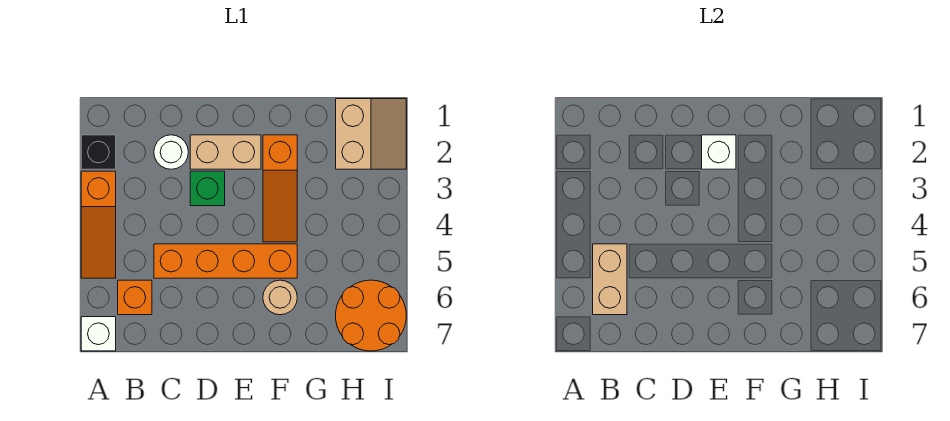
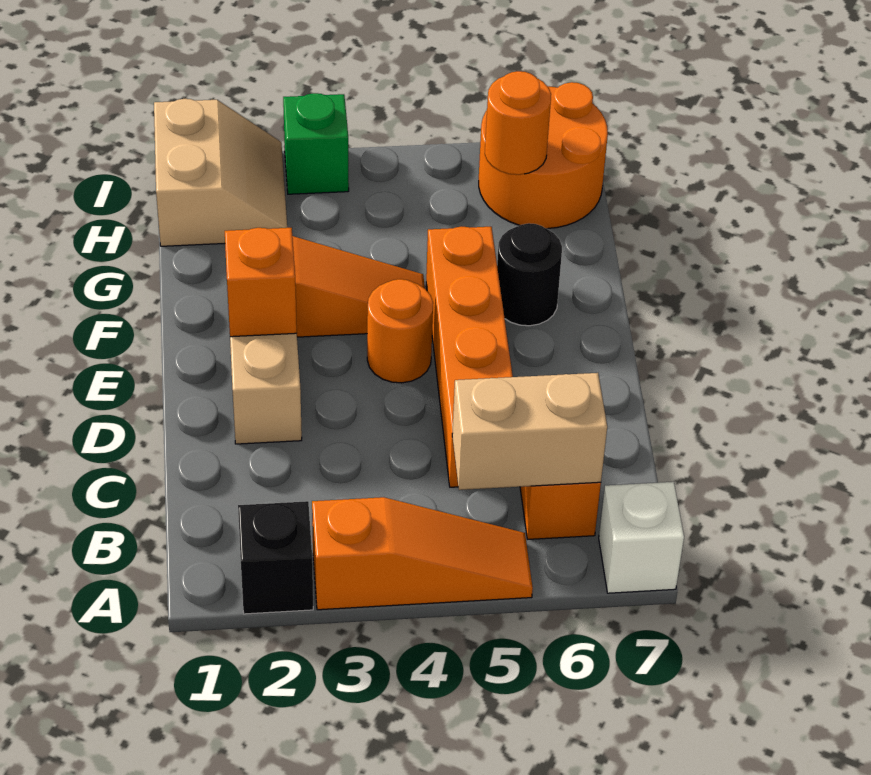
white 1x1 round brick [154,135,188,169] -> none
green 1x1 brick [190,171,225,206] -> green 1x1 brick moved to [283,93,349,194]
white 1x1 brick [702,135,736,169] -> orange 1x1 brick [225,228,297,337]
none -> orange 1x1 round brick [367,279,433,383]
tan 1x1 round brick [263,280,297,315] -> black 1x1 round brick [497,223,562,326]
tan 2x2 slope [336,99,406,169] -> tan 2x2 slope turned to [154,99,287,246]
none -> orange 1x1 round brick [485,71,551,175]

